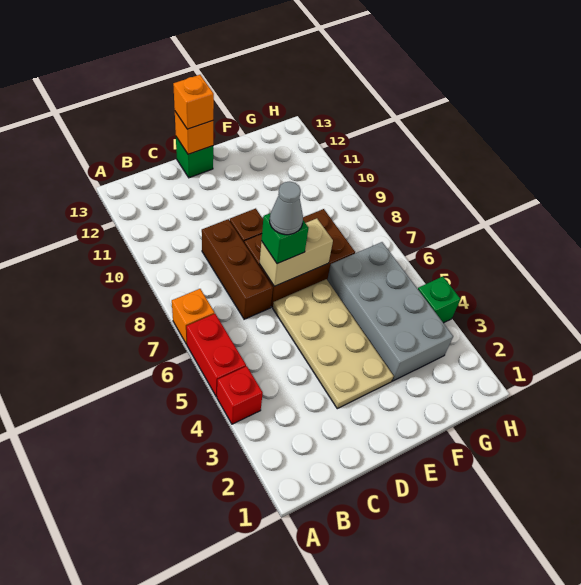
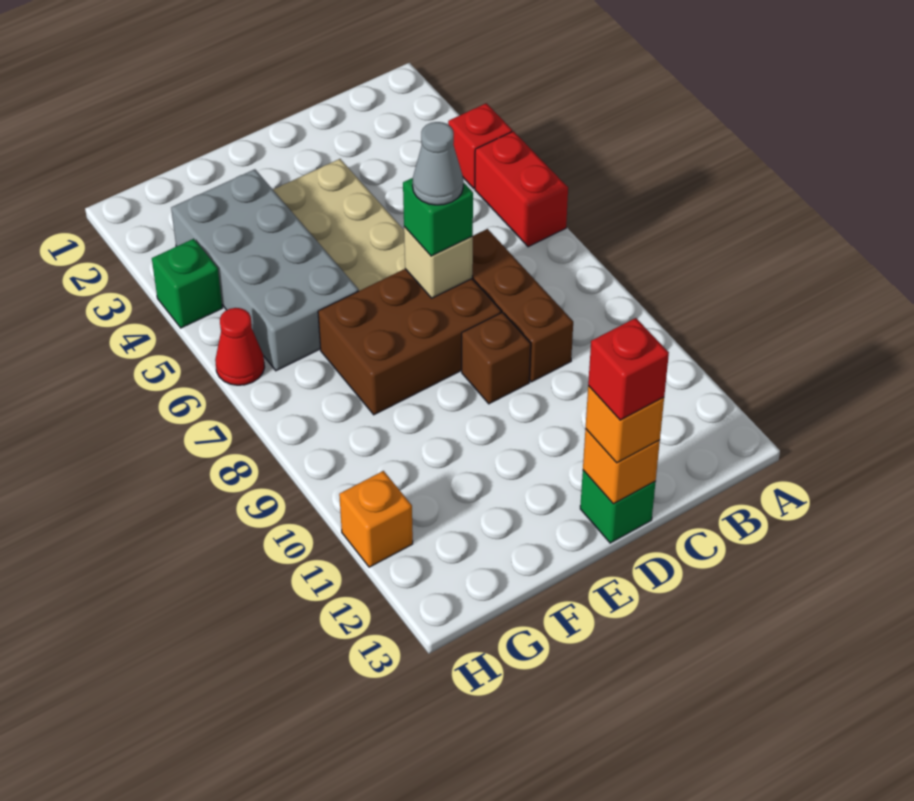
orange 1x1 brick [172,289,215,344] -> orange 1x1 brick moved to [339,471,413,567]
tan 1x2 brick [260,218,333,286] -> tan 1x1 brick [404,227,473,298]
none -> red 1x1 brick [588,318,669,420]
none -> red 1x1 cone [215,308,265,385]

